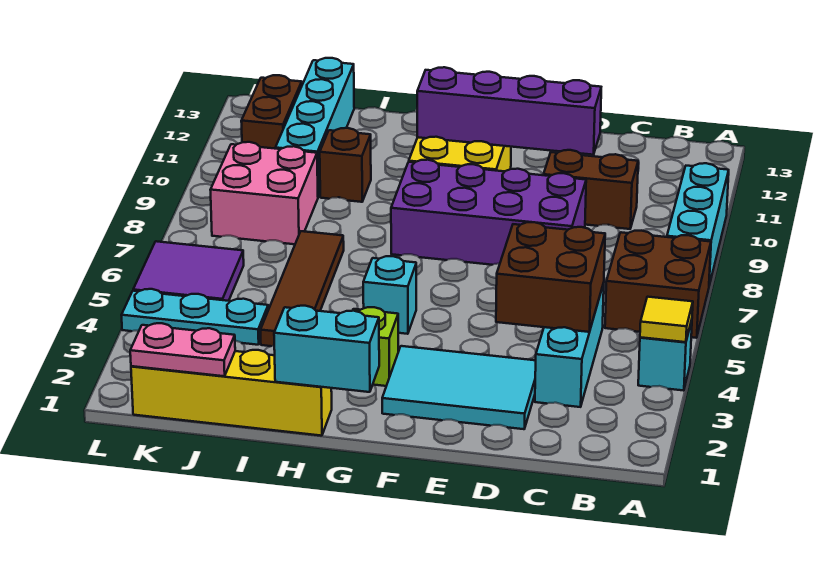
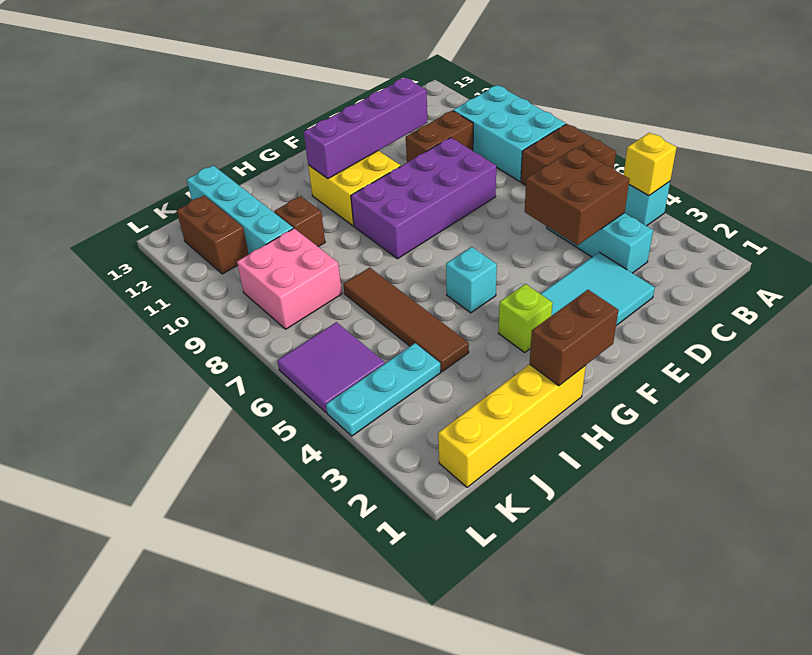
yellow 1x1 tile [640,297,693,342] -> yellow 1x1 brick [624,133,677,196]
cyan 1x3 brick [667,163,729,285] -> cyan 2x3 brick [453,85,566,181]
cyan 1x2 brick [274,306,379,392] -> brown 1x2 brick [529,290,618,386]
pink 1x2 plate [130,323,235,376] -> none

